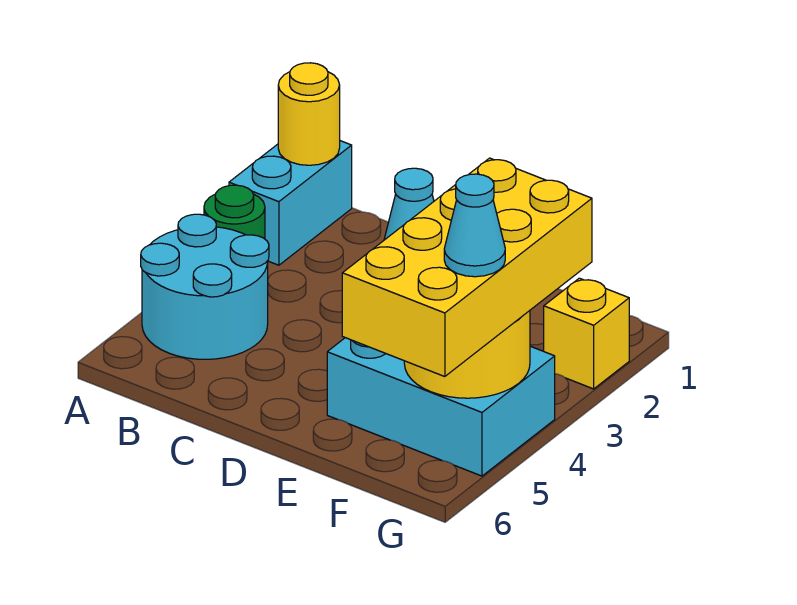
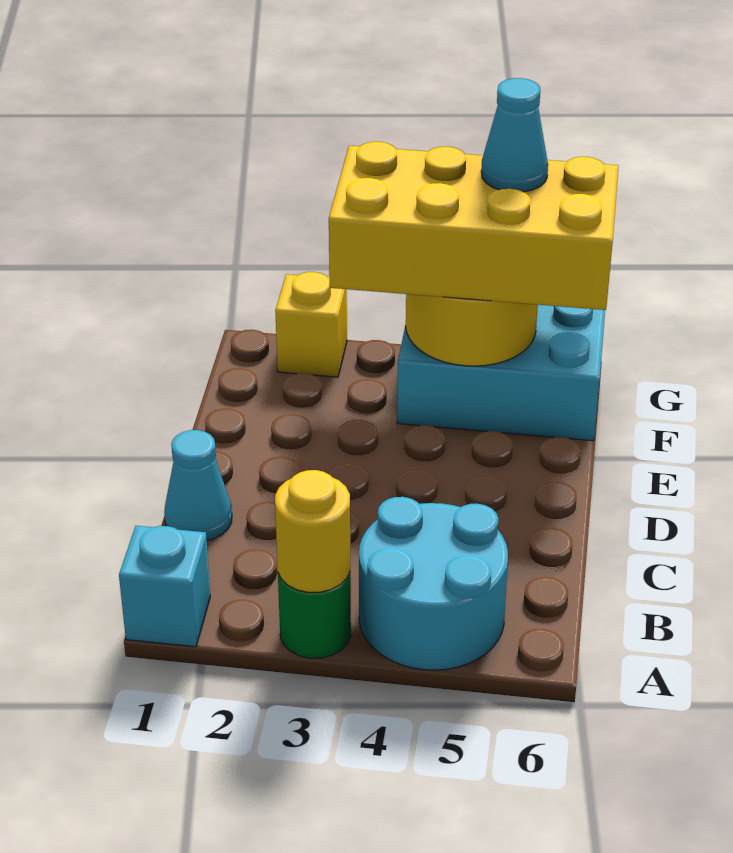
cyan 1x2 brick [229,141,352,265] -> cyan 1x1 brick [119,526,210,647]
yellow 1x1 round brick [278,63,340,165] -> yellow 1x1 round brick moved to [275,470,350,592]
cyan 2x3 brick [327,338,555,476] -> cyan 2x3 brick turned to [397,305,605,441]

